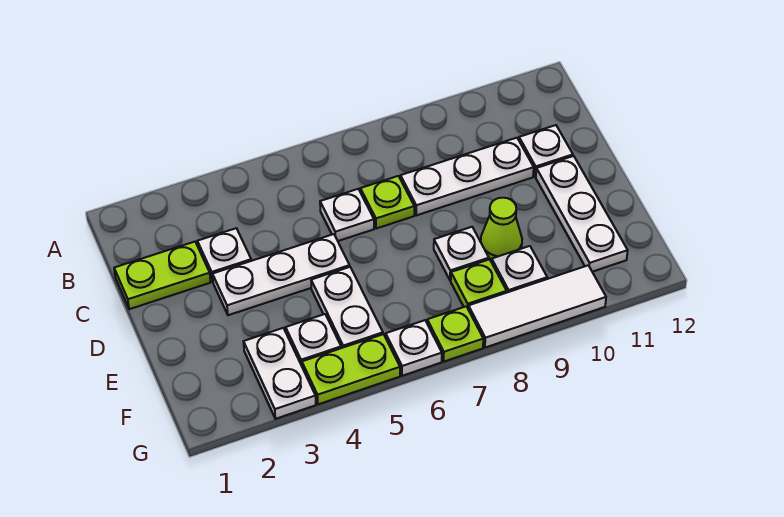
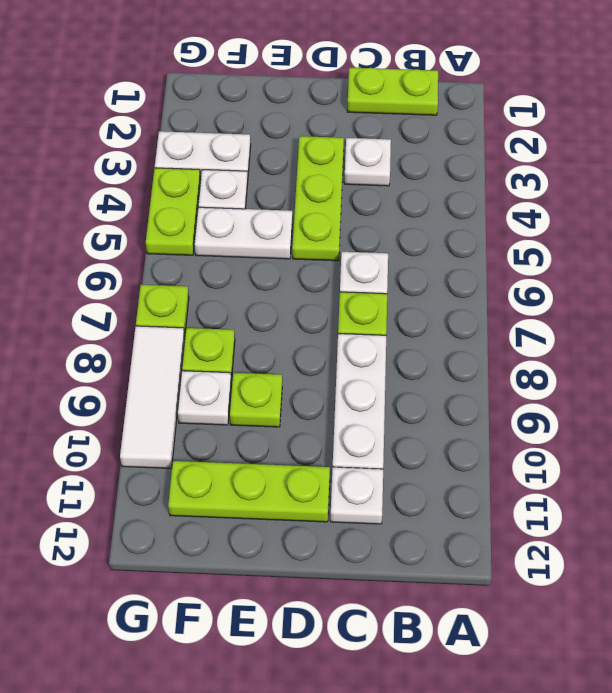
lime 1x2 plate [114,242,211,309] -> lime 1x2 plate turned to [347,68,438,115]
white 1x3 plate [213,234,350,315] -> lime 1x3 plate [292,136,344,261]
white 1x3 plate [536,156,628,272] -> lime 1x3 plate [168,461,330,522]
white 1x1 plate [434,227,489,280] -> none
lime 1x1 cone [481,198,522,260] -> lime 1x1 plate [230,373,282,427]
white 1x1 plate [386,320,442,376] -> none

